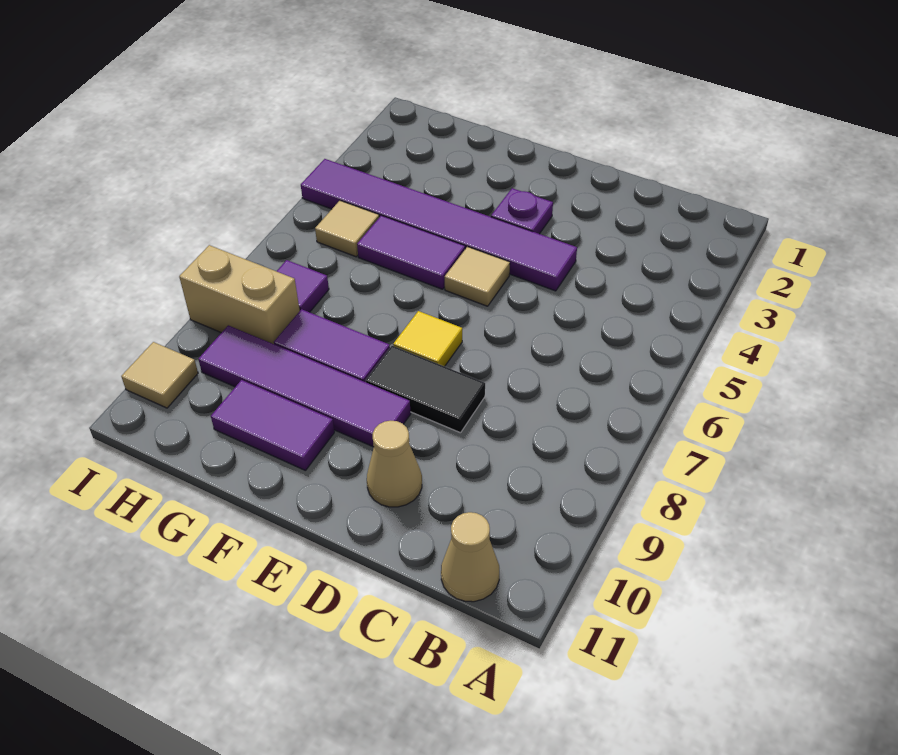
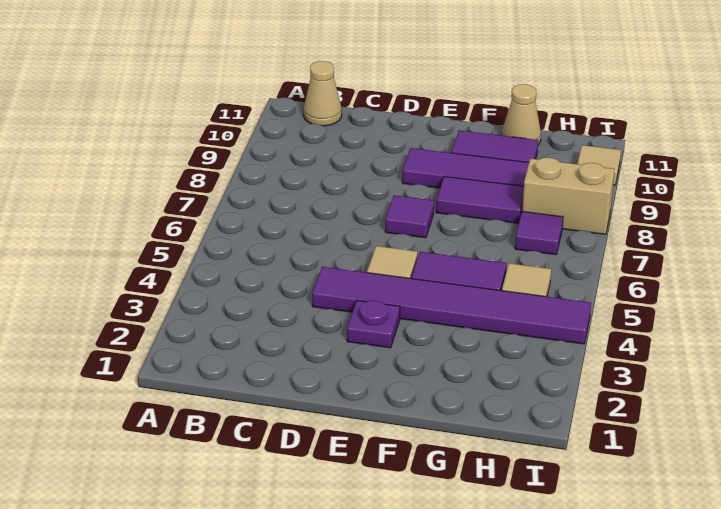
black 1x2 tile [366,346,485,433] -> none
tan 1x1 cone [367,421,422,507] -> tan 1x1 cone moved to [502,84,541,145]
yellow 1x1 tile [393,311,462,366] -> purple 1x1 tile [385,195,434,238]

